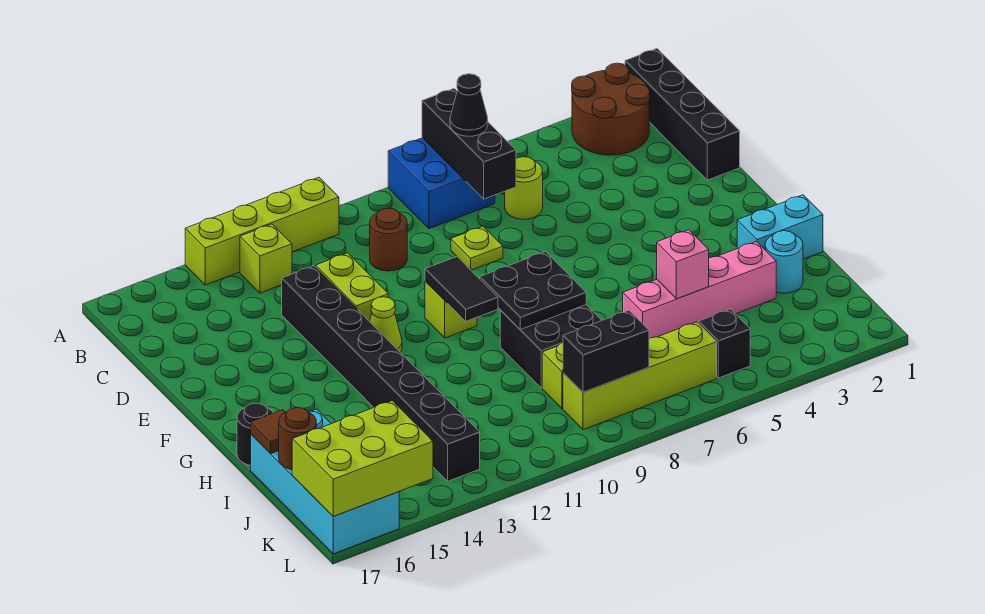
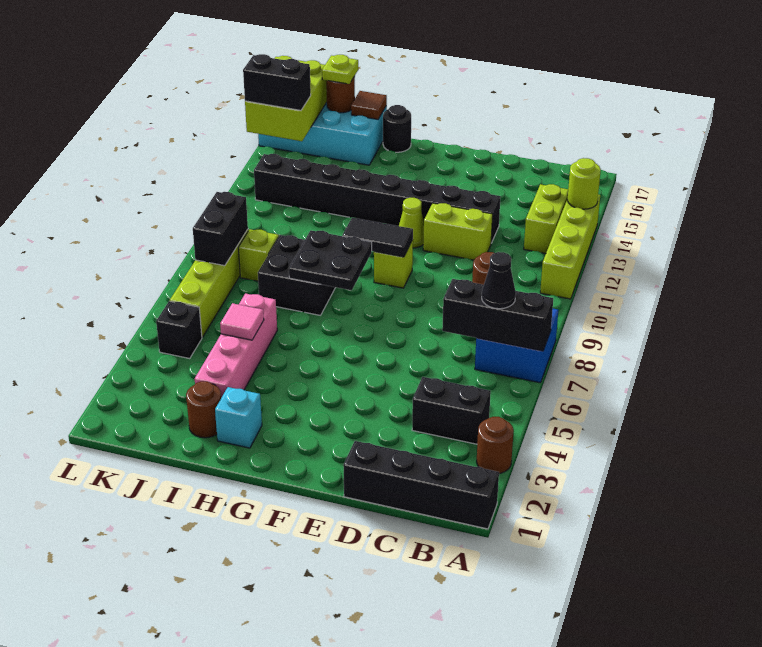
brown 2x2 round brick [572,63,650,155] -> brown 1x1 round brick [477,417,514,474]
none -> black 1x2 brick [412,377,491,444]
lime 1x1 brick [240,224,292,293] -> lime 1x2 brick [524,184,568,253]
lime 1x1 round brick [505,157,543,219] -> lime 1x1 round brick moved to [567,158,601,209]
lime 1x1 plate [451,226,503,270] -> lime 1x1 plate moved to [322,55,358,84]
cyan 1x2 brick [737,195,823,259] -> cyan 1x1 brick [215,387,262,448]
cyan 1x1 round brick [765,231,803,293] -> brown 1x1 round brick [186,381,221,438]
pink 1x1 brick [657,230,709,299] -> pink 1x1 tile [220,303,264,340]
none -> black 1x2 brick [243,54,311,110]

